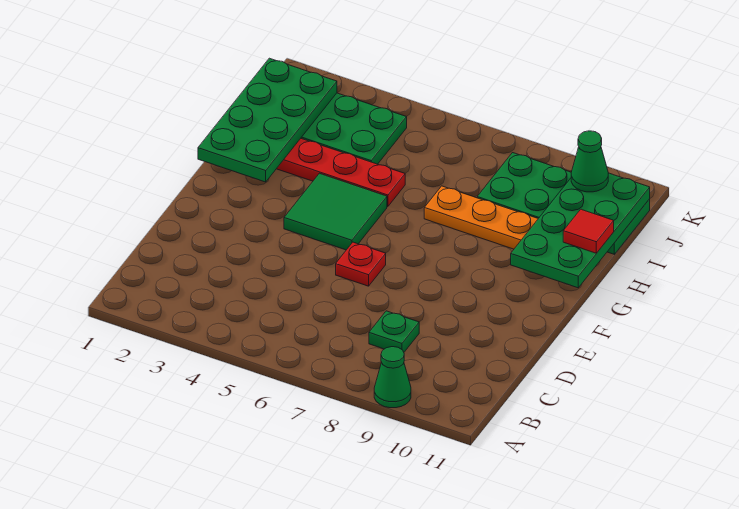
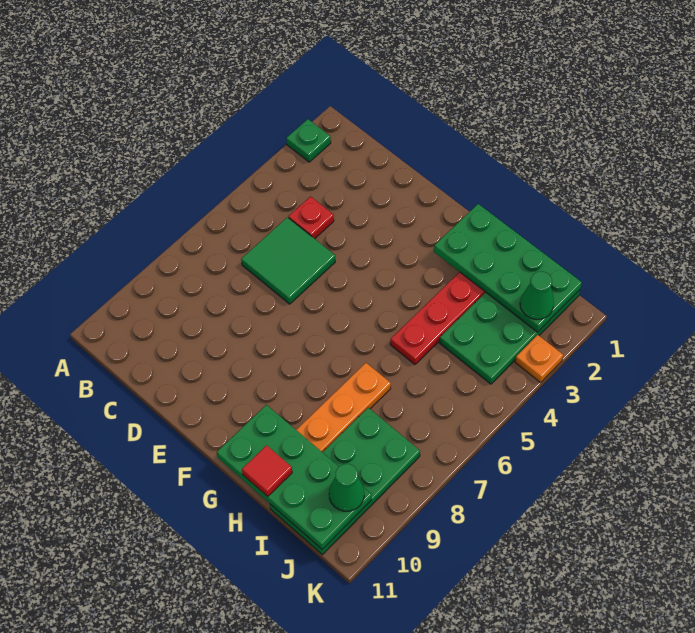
green 1x1 cone [374,347,411,408] -> green 1x1 cone moved to [520,271,554,319]
green 1x1 plate [369,311,419,352] -> green 1x1 plate moved to [286,119,331,162]
red 1x1 plate [336,242,386,286] -> red 1x1 plate moved to [288,197,334,239]
green 2x2 tile [284,173,387,250] -> green 2x2 tile moved to [241,217,335,304]
none -> orange 1x1 plate [515,335,563,382]

